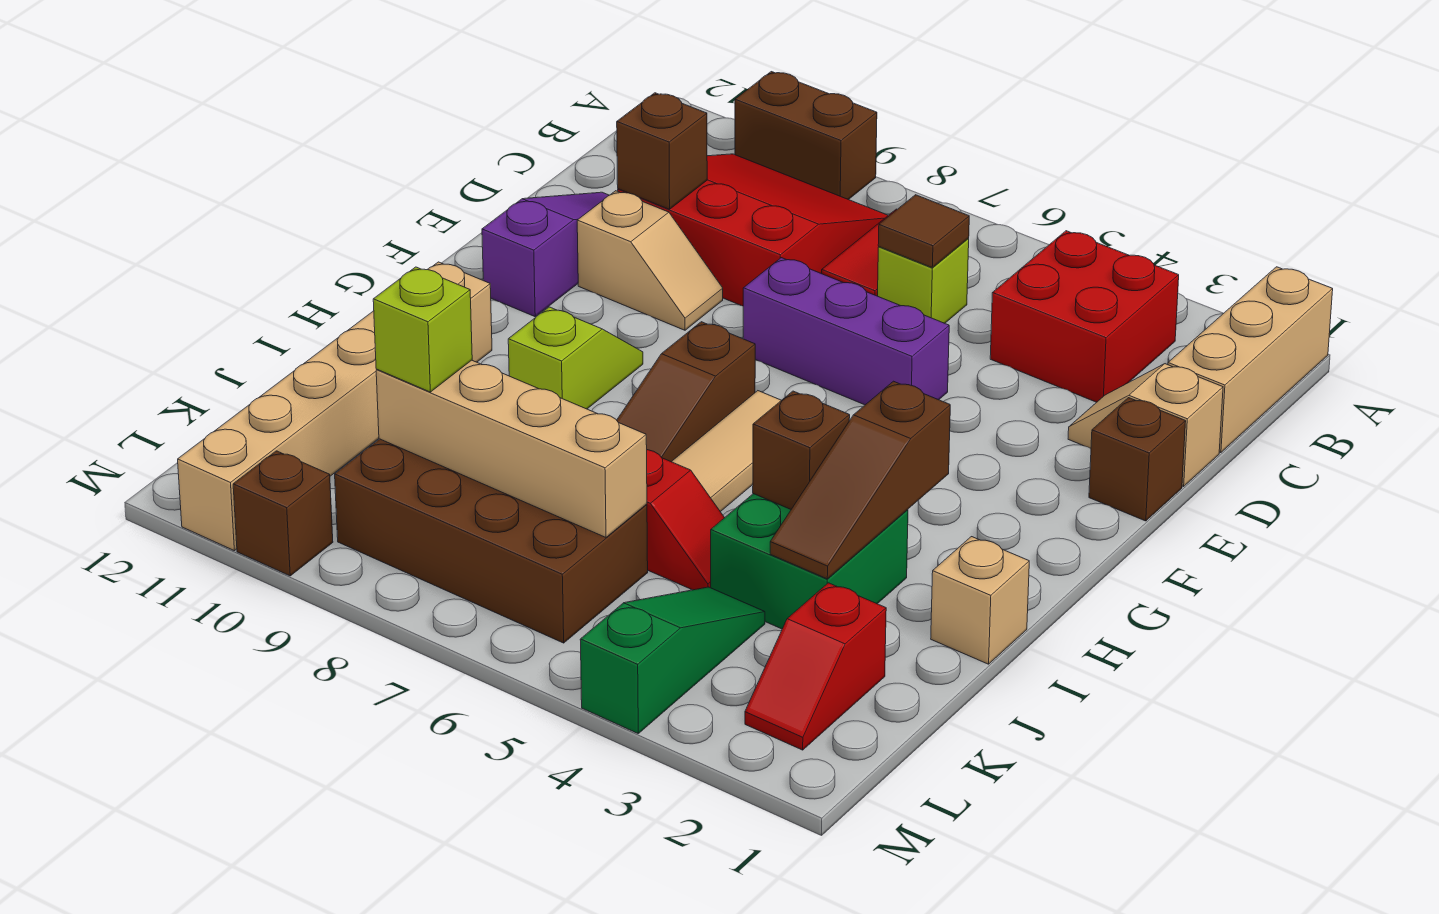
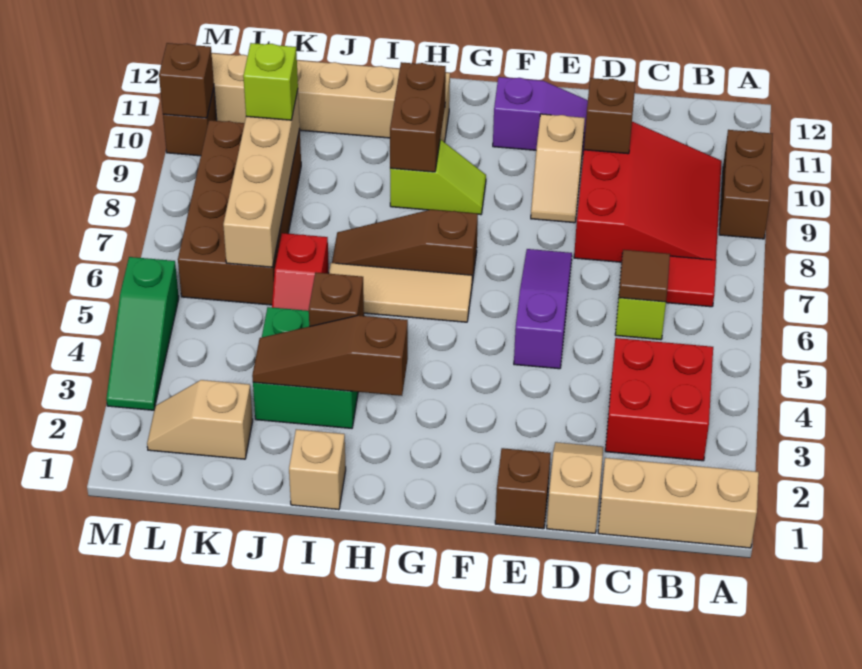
purple 1x3 brick [743,258,949,405] -> purple 1x3 slope [514,249,572,369]
none -> brown 1x2 brick [390,62,446,172]
red 1x2 slope [745,583,886,750] -> tan 1x2 slope [147,380,253,459]
green 1x3 slope [580,587,765,733] -> green 1x3 slope turned to [106,257,179,410]
none -> brown 1x1 brick [159,43,214,118]

